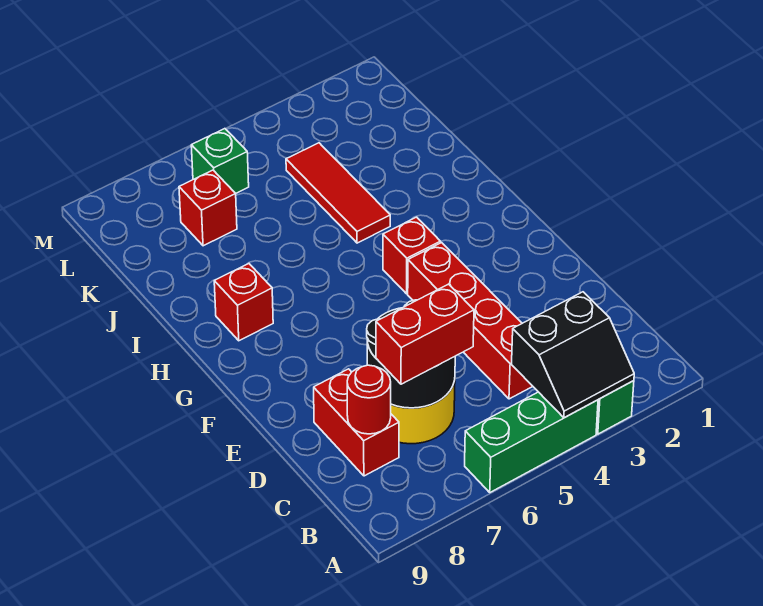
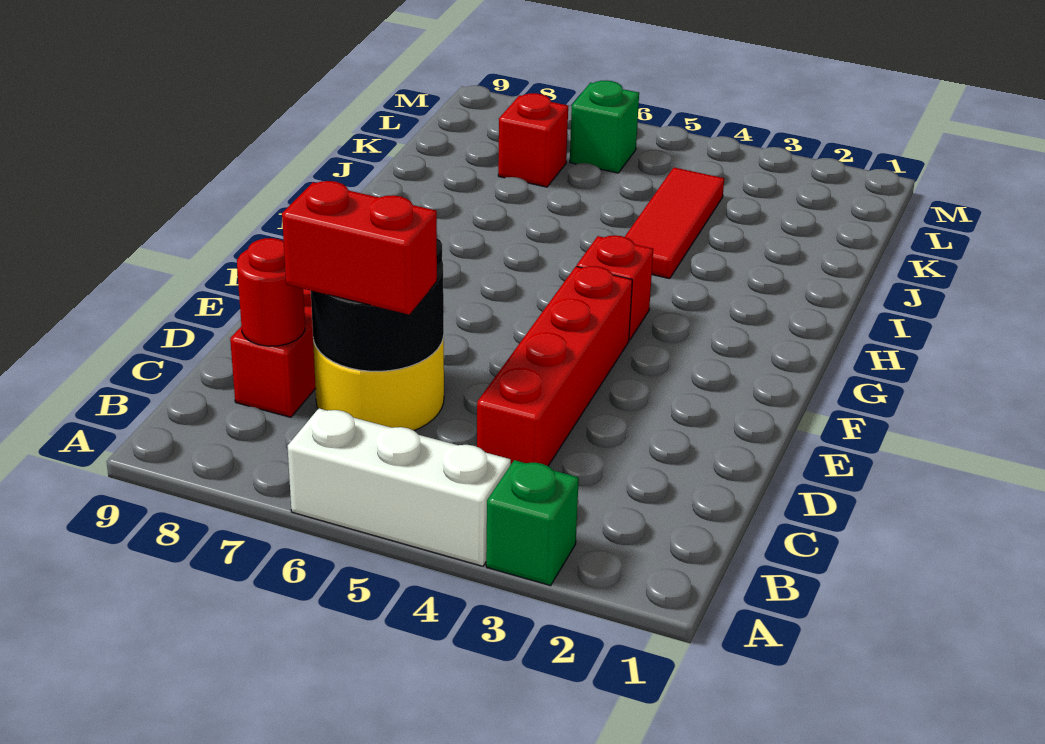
black 2x2 slope [512,292,634,418] -> none
green 1x3 brick [465,392,598,492] -> white 1x3 brick [288,409,511,566]
red 1x1 brick [214,264,273,341] -> none

